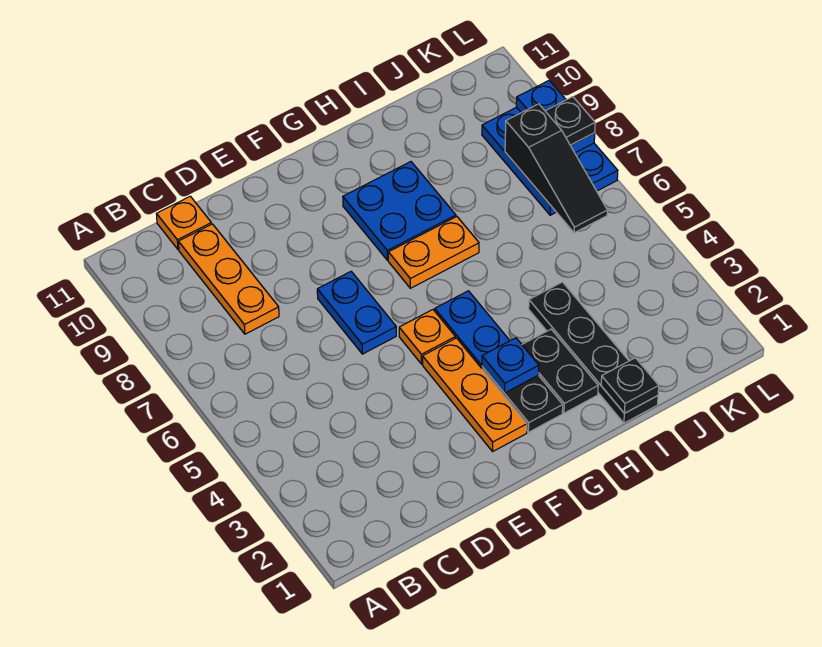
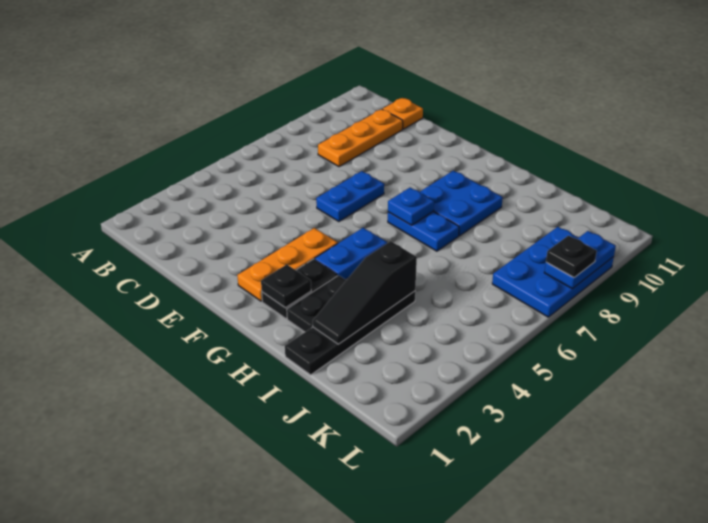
orange 1x1 plate [399,310,455,364] -> none
blue 1x1 plate [482,338,539,393] -> blue 1x1 plate moved to [388,188,434,225]
orange 1x2 plate [388,217,479,288] -> blue 1x2 plate [388,212,459,251]
black 1x1 plate [601,358,659,413] -> black 1x1 plate moved to [261,265,311,308]
black 1x3 slope [505,104,607,233] -> black 1x3 slope moved to [313,241,417,344]

